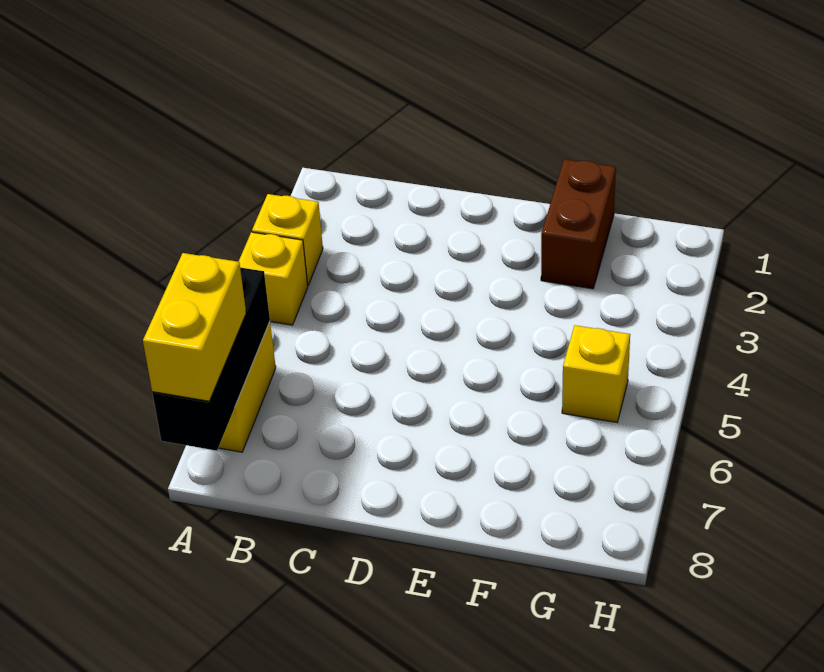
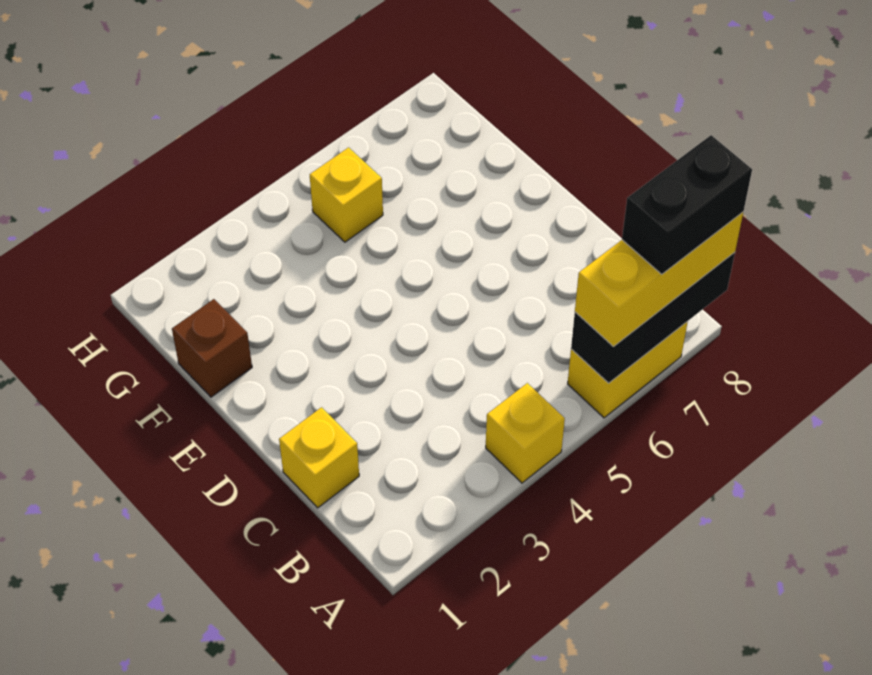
yellow 1x1 brick [252,194,323,285] -> yellow 1x1 brick moved to [279,407,359,508]
yellow 1x2 brick [143,253,246,401] -> yellow 1x3 brick [575,212,743,346]
none -> black 1x2 brick [622,135,752,274]
brown 1x2 brick [541,159,616,289] -> brown 1x1 brick [172,299,252,397]

